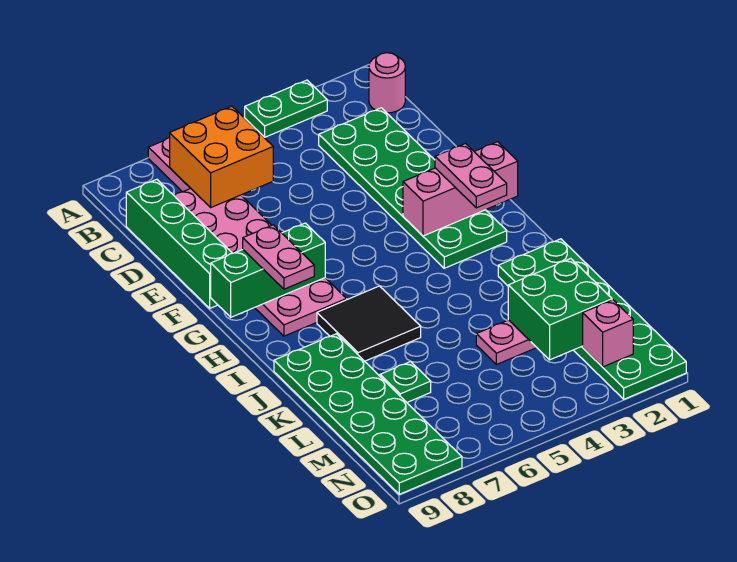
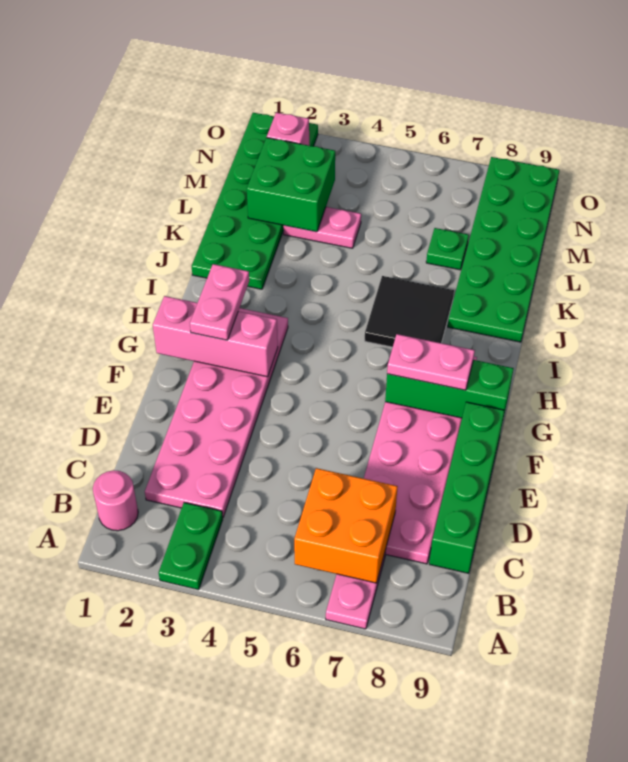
green 1x2 plate [245,80,327,137] -> green 1x2 plate turned to [159,503,223,590]
green 2x6 plate [319,108,507,268] -> pink 2x6 plate [145,308,288,517]
pink 1x2 plate [243,225,314,289] -> pink 1x2 plate turned to [387,334,475,390]

